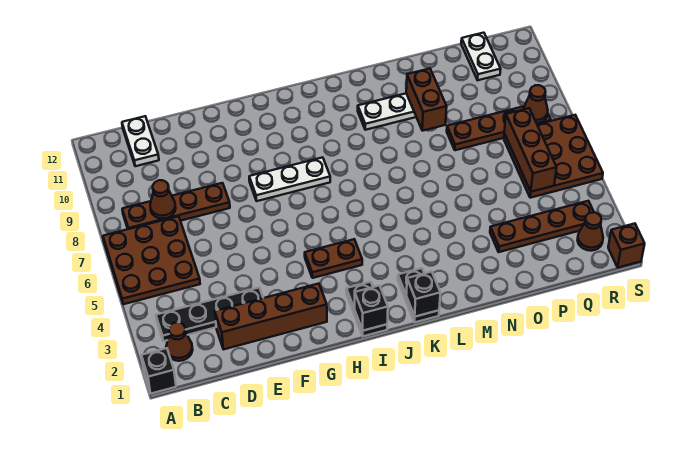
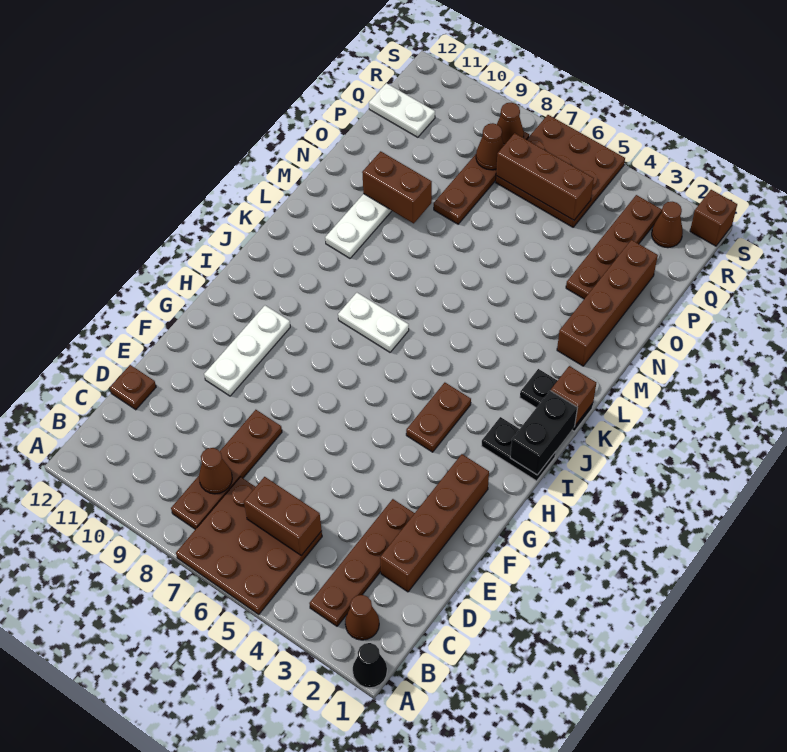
black 1x1 brick [141,348,176,394] -> black 1x1 cone [353,643,387,688]
black 1x4 plate [156,288,263,341] -> brown 1x4 plate [309,499,415,626]
none -> brown 1x2 brick [244,477,322,556]
white 1x2 plate [122,116,159,166] -> white 1x2 plate moved to [338,293,409,352]
none -> brown 1x1 plate [110,365,156,410]
white 1x3 plate [249,157,330,201] -> white 1x3 plate moved to [204,306,290,396]
black 1x1 brick [355,286,388,331] -> black 1x2 brick [510,391,577,475]
black 1x1 brick [406,272,440,317] -> brown 1x1 brick [551,366,596,425]
none -> brown 1x4 brick [557,240,658,366]
none -> brown 1x1 cone [476,123,504,170]

